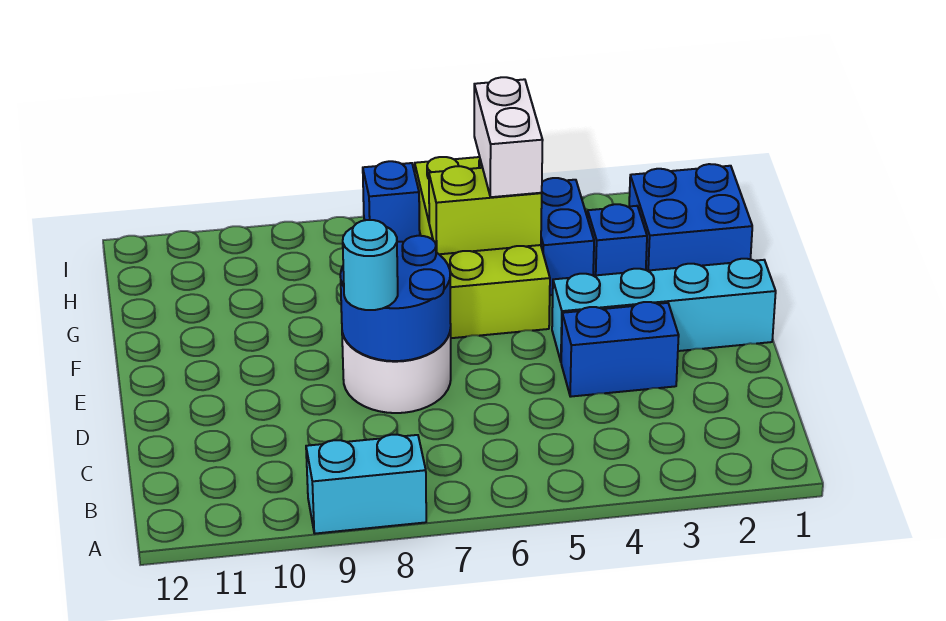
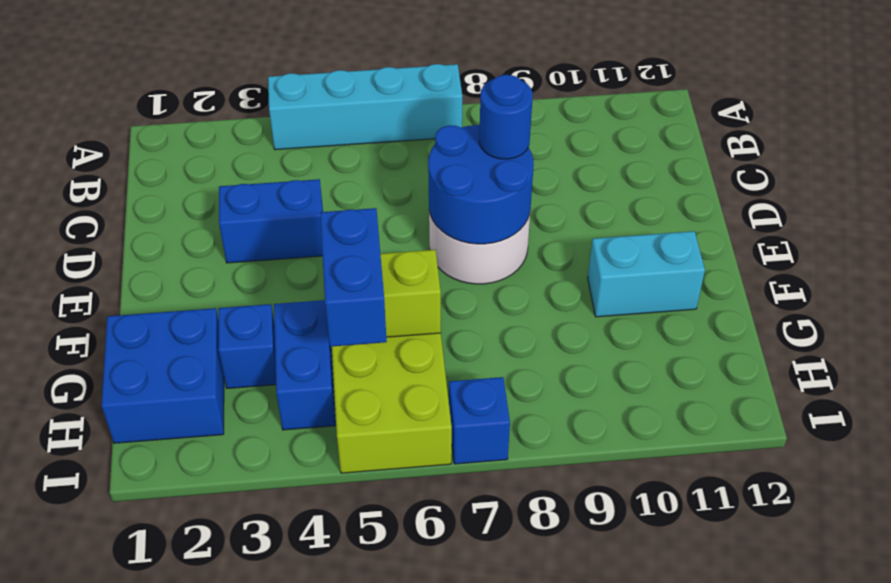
cyan 1x2 brick [306,435,426,534] -> cyan 1x2 brick moved to [588,231,705,317]
cyan 1x1 round brick [343,220,398,310] -> blue 1x1 round brick [479,75,533,159]
cyan 1x4 brick [552,259,776,361] -> cyan 1x4 brick moved to [268,64,462,150]
white 1x2 brick [474,77,543,197] -> blue 1x2 brick [320,208,387,347]

